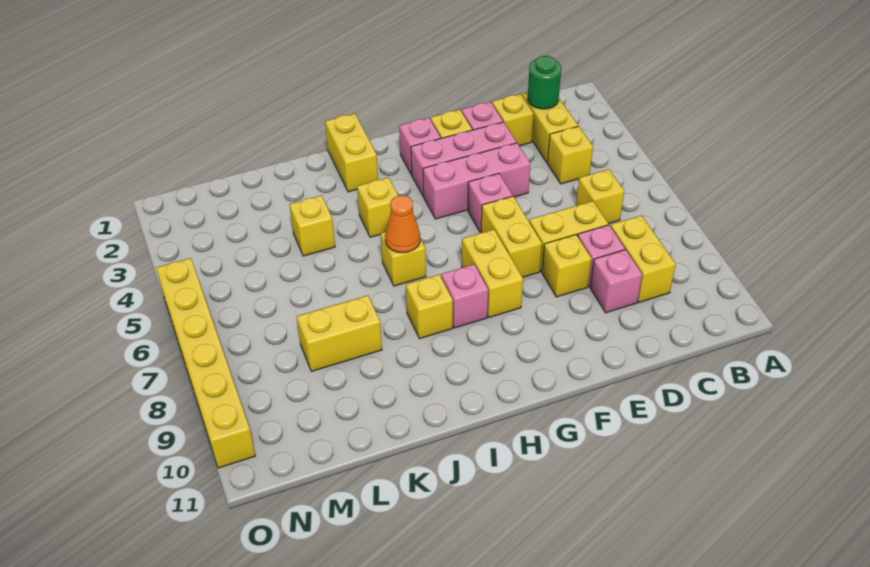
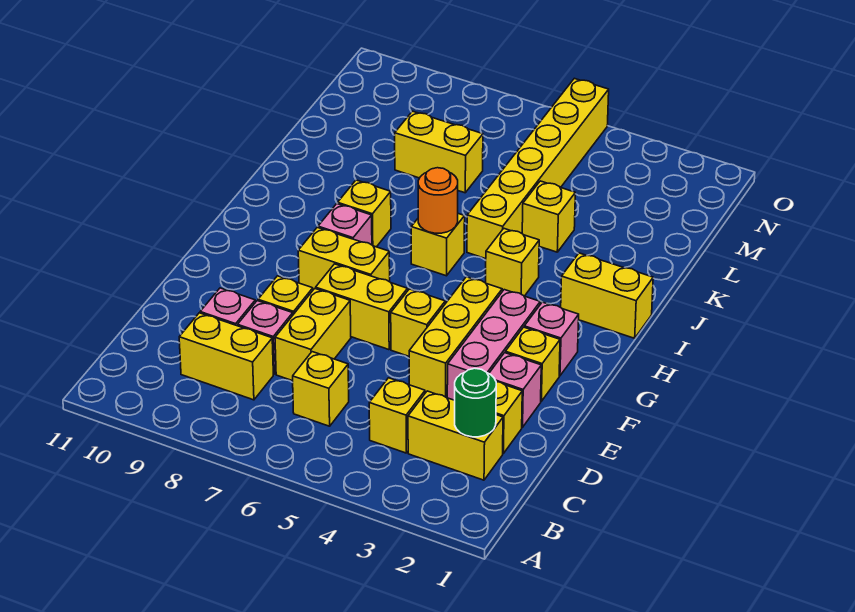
pink 1x3 brick [423,143,530,219] -> yellow 1x3 brick [409,277,502,398]
pink 1x1 brick [468,173,513,233] -> yellow 1x1 brick [391,289,445,356]
orange 1x1 cone [385,195,420,253] -> orange 1x1 round brick [418,168,458,233]
yellow 1x2 brick [297,295,382,371] -> yellow 1x2 brick turned to [395,111,483,193]
yellow 1x6 brick [156,258,256,468] -> yellow 1x6 brick turned to [467,78,609,259]

